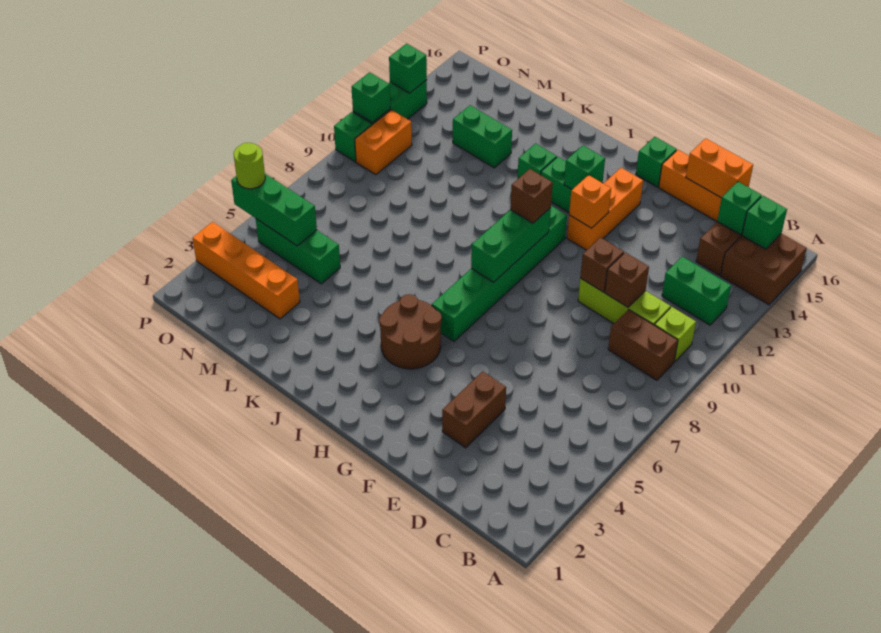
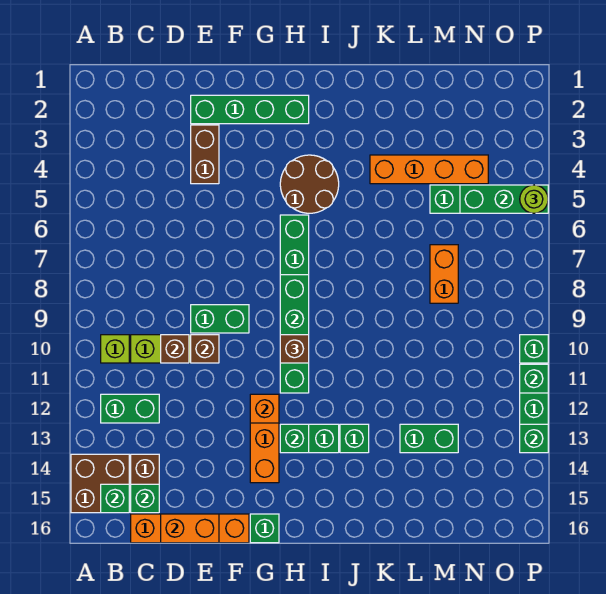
brown 1x2 brick [608,310,678,380] -> none
none -> green 1x4 brick [191,95,309,124]
none -> green 1x2 brick [191,305,249,333]
orange 1x4 brick [192,222,300,319] -> orange 1x4 brick moved to [370,155,488,184]
orange 1x2 brick [355,110,412,175] -> orange 1x2 brick moved to [430,245,458,303]

